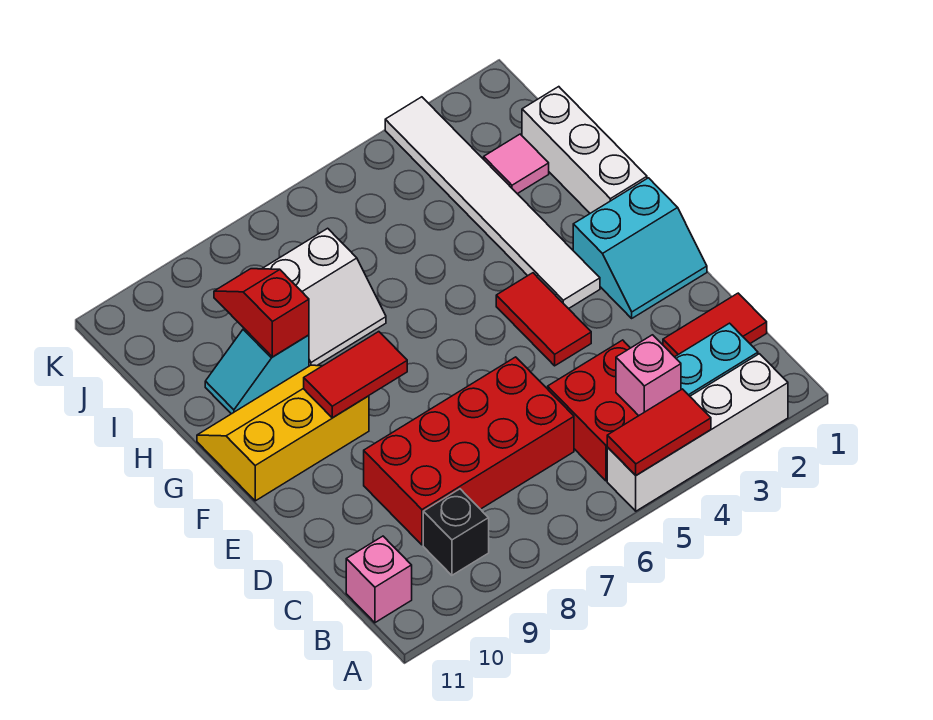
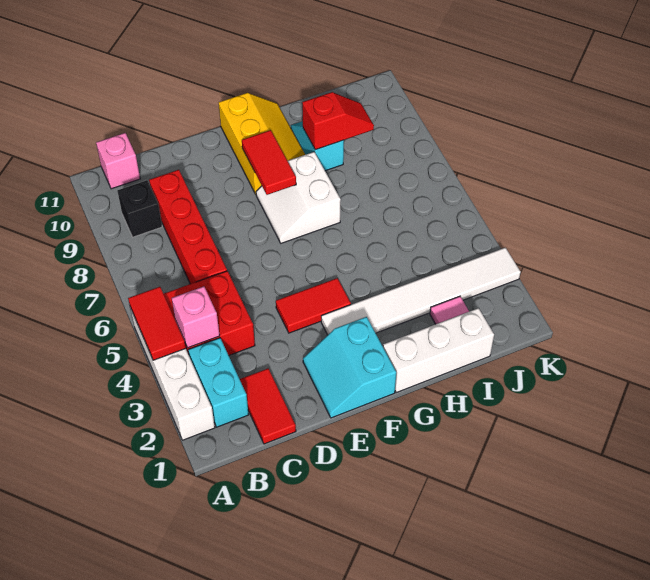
red 2x4 brick [364,357,574,545] -> red 1x4 brick [149,170,227,284]
white 2x2 slope [262,228,386,366] -> white 2x2 slope moved to [256,152,341,243]

